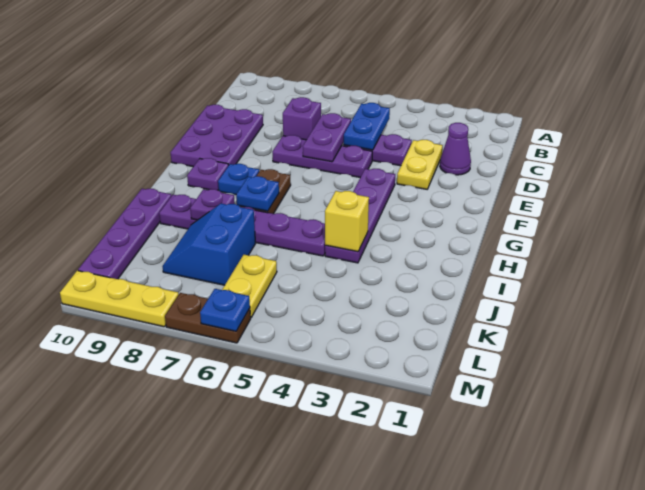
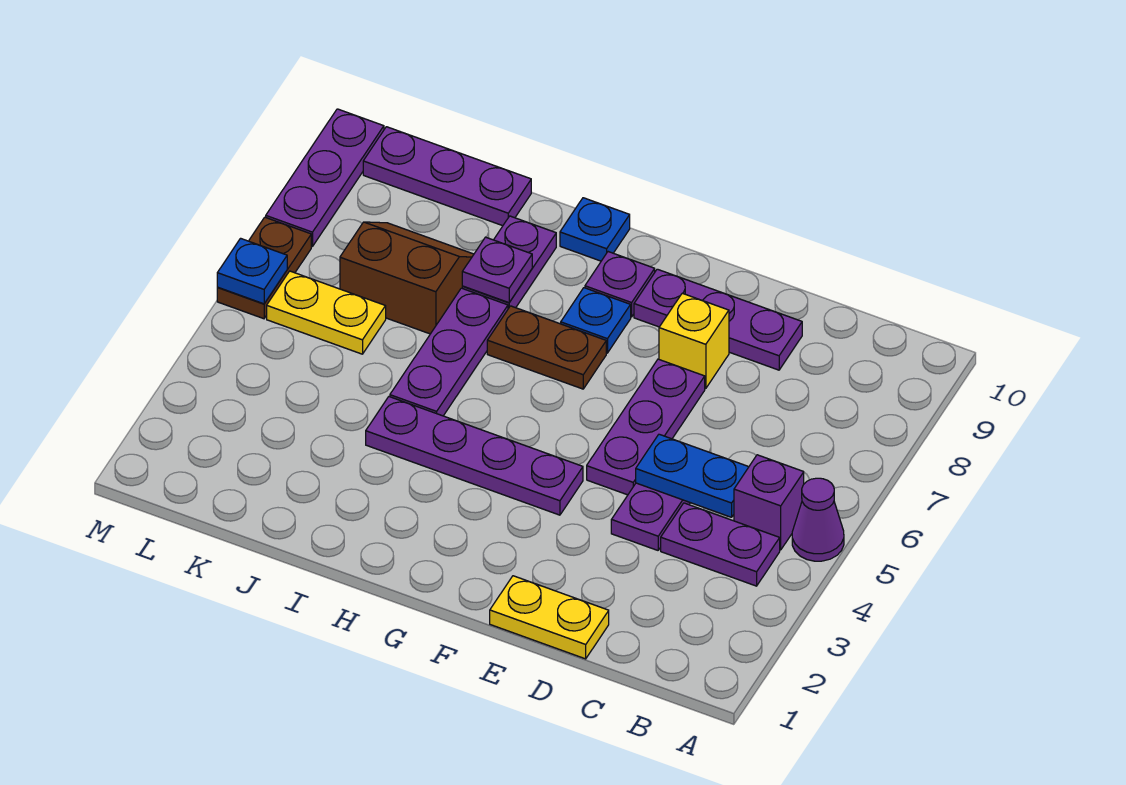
purple 1x1 cone [440,123,471,175] -> purple 1x1 cone moved to [792,478,844,561]
yellow 1x2 plate [397,140,443,189] -> yellow 1x2 plate moved to [490,576,609,659]
purple 1x2 plate [303,113,351,162] -> purple 1x2 plate moved to [661,503,780,586]
purple 1x1 brick [283,97,321,140] -> purple 1x1 brick moved to [734,455,804,550]
purple 2x3 plate [170,105,263,167] -> purple 1x3 plate [634,269,802,370]
blue 1x1 plate [236,176,279,211] -> blue 1x1 plate moved to [560,198,630,261]
yellow 1x1 brick [325,191,369,252] -> yellow 1x1 brick moved to [659,293,729,389]
purple 1x4 plate [78,189,171,279] -> purple 1x3 plate [363,127,531,226]
blue 2x2 slope [162,204,255,285] -> brown 2x2 slope [340,222,474,334]
yellow 1x3 plate [60,271,179,327] -> purple 1x3 plate [266,109,384,247]

